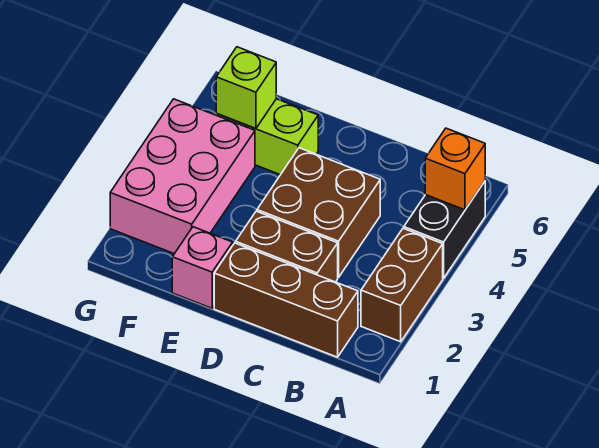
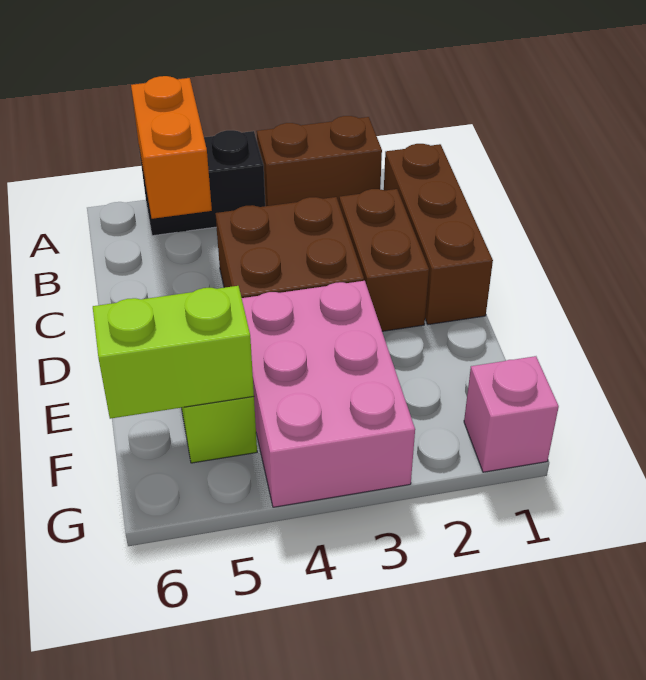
orange 1x1 brick [425,128,485,210] -> orange 1x2 brick [131,76,212,219]
pink 1x1 brick [172,227,233,308] -> pink 1x1 brick moved to [464,356,559,472]
pink 2x3 brick [110,99,255,254] -> pink 2x3 brick turned to [242,281,415,507]
lime 1x1 brick [216,47,276,129] -> lime 1x2 brick [93,286,254,419]

